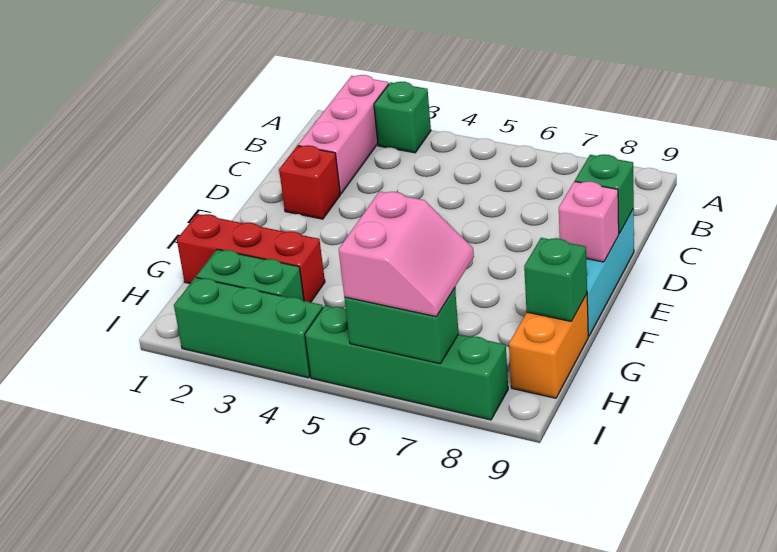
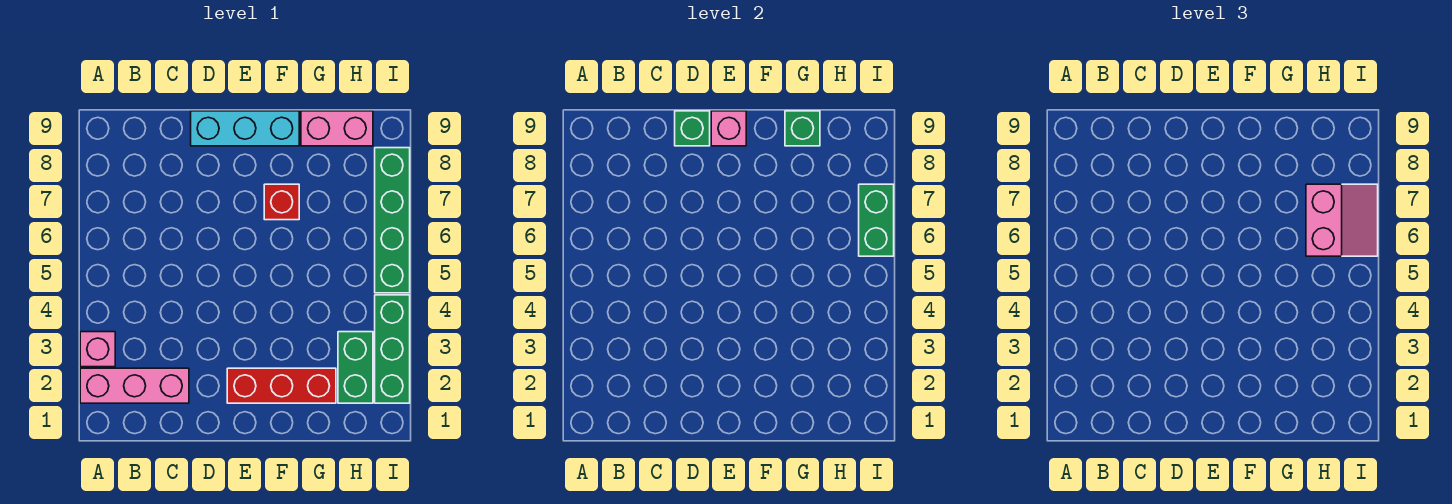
green 1x1 brick [374,82,431,153] -> pink 1x1 brick [80,332,115,367]
red 1x1 brick [279,145,340,219] -> red 1x1 brick moved to [264,184,299,220]
red 1x3 brick [177,214,325,302] -> red 1x3 brick turned to [227,368,336,403]
orange 1x2 brick [509,294,588,398] -> pink 1x2 brick [301,111,373,146]
pink 2x2 slope [339,191,474,317] -> pink 2x2 slope turned to [1306,184,1378,256]

